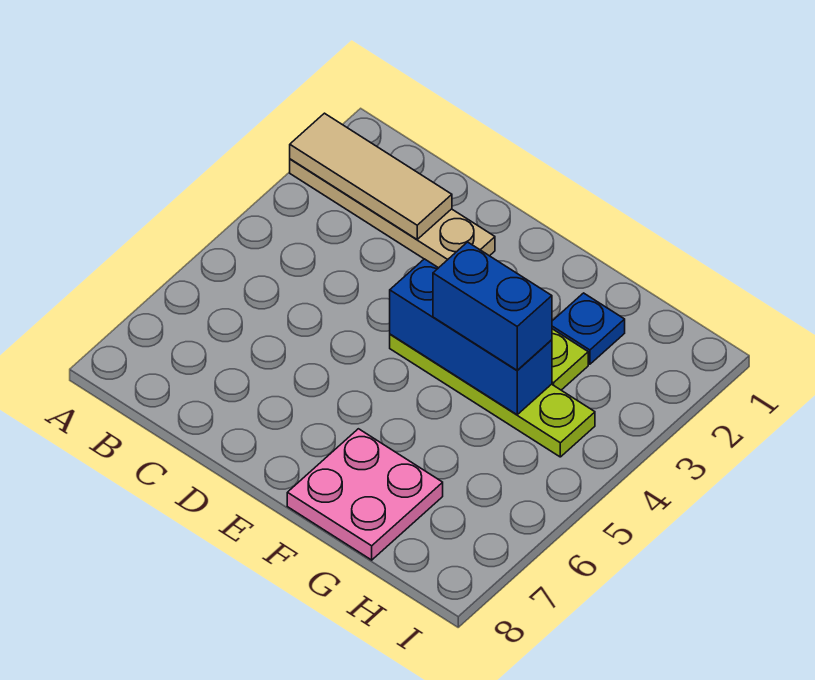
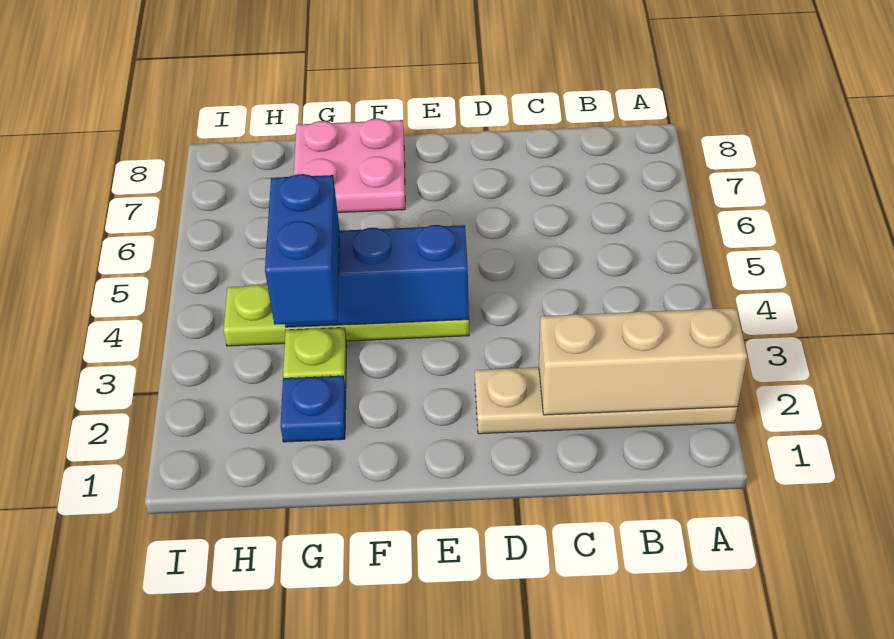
tan 1x3 tile [290,113,452,239] -> tan 1x3 brick [539,308,747,415]
blue 1x2 brick [433,242,552,370] -> blue 1x2 brick turned to [265,174,340,325]

